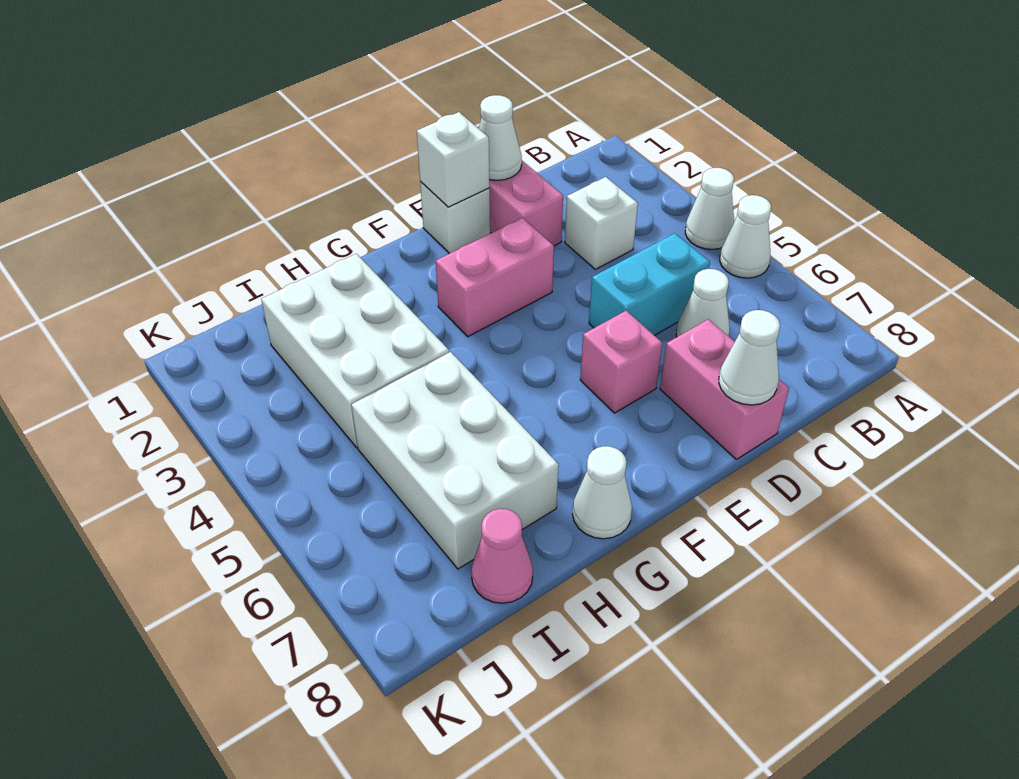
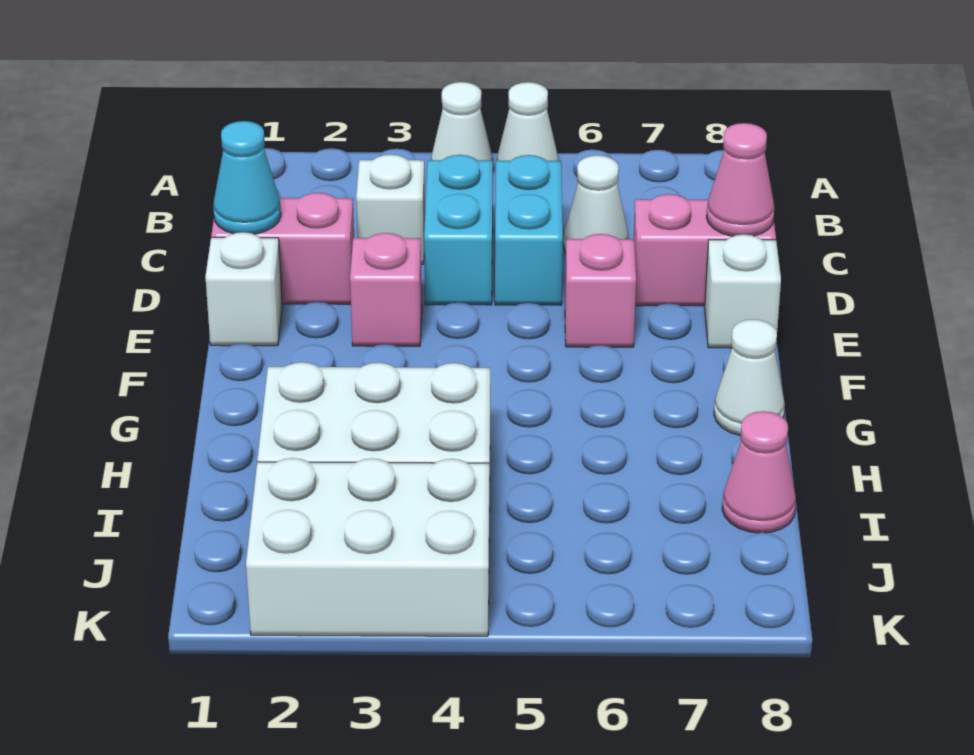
none -> cyan 1x2 brick [424,155,493,305]
white 1x1 cone [479,95,522,180] -> cyan 1x1 cone [213,121,281,234]
white 1x1 cone [719,310,780,405] -> pink 1x1 cone [707,123,774,236]
white 1x1 brick [417,112,490,207] -> white 1x1 brick moved to [705,234,781,348]
pink 1x2 brick [436,218,554,337] -> pink 1x1 brick [350,233,422,346]
white 2x3 brick [352,352,559,569] -> white 2x3 brick moved to [246,458,489,636]

